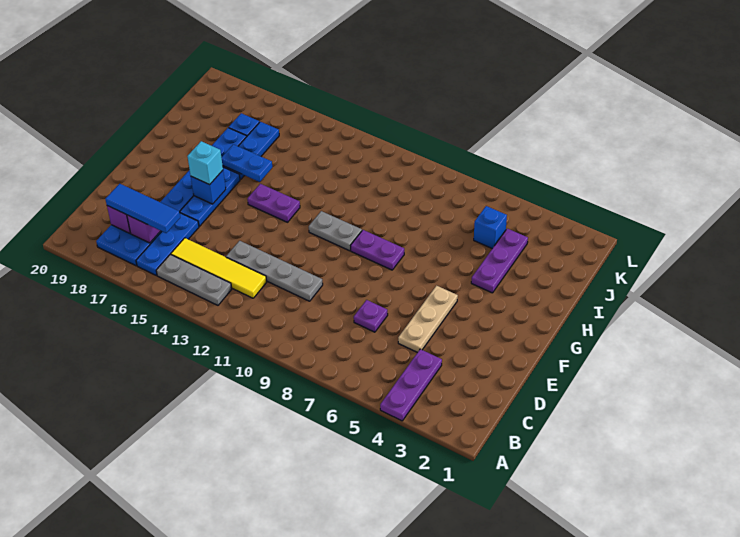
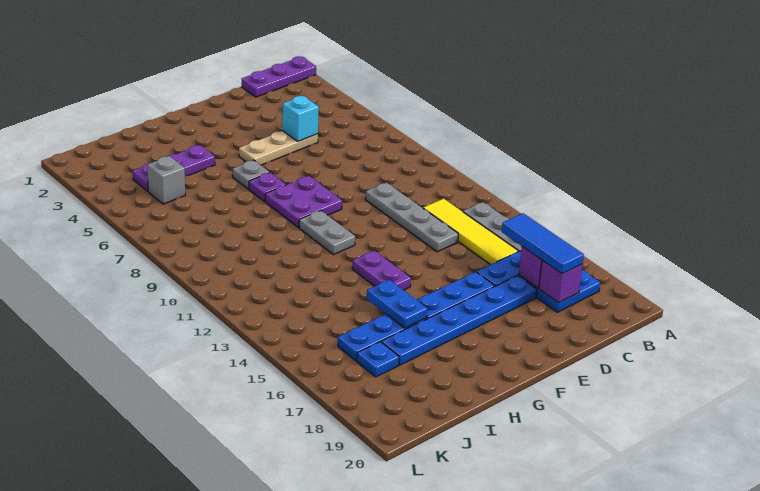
purple 1x3 plate [380,349,442,421] -> purple 1x3 plate moved to [242,56,316,97]
purple 1x1 plate [354,300,388,332] -> purple 1x1 plate moved to [249,172,286,202]
blue 1x1 brick [191,170,226,204] -> none
cyan 1x1 brick [187,141,223,185] -> cyan 1x1 brick moved to [282,96,319,141]
none -> grey 1x1 plate [233,160,269,189]
purple 1x2 plate [351,230,404,270] -> purple 2x2 plate [265,176,342,228]
blue 1x1 brick [474,206,507,249] -> grey 1x1 brick [147,156,185,204]

